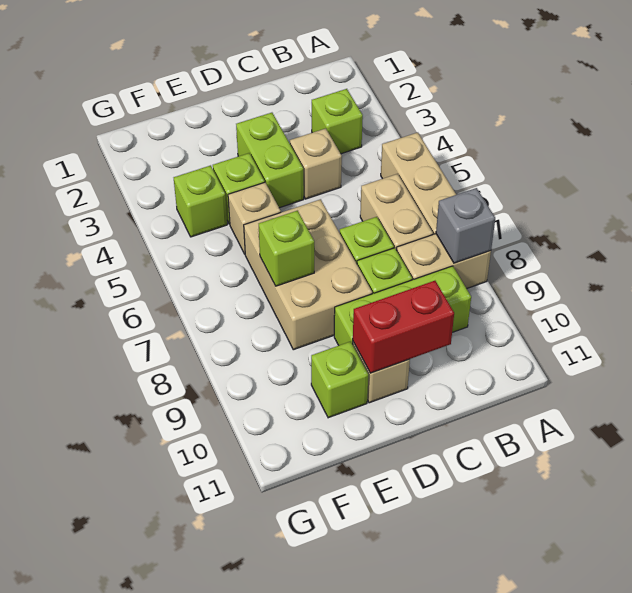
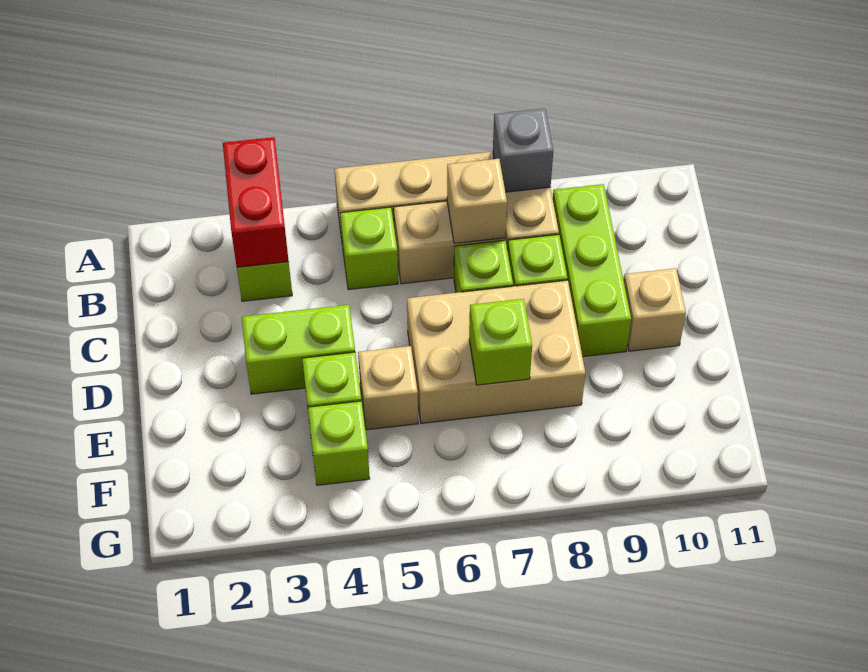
tan 1x1 brick [290,128,342,199] -> tan 1x1 brick moved to [447,159,507,243]
red 1x2 brick [353,281,454,373] -> red 1x2 brick moved to [223,137,289,267]
lime 1x1 brick [311,342,368,418] -> lime 1x1 brick moved to [340,207,398,290]

